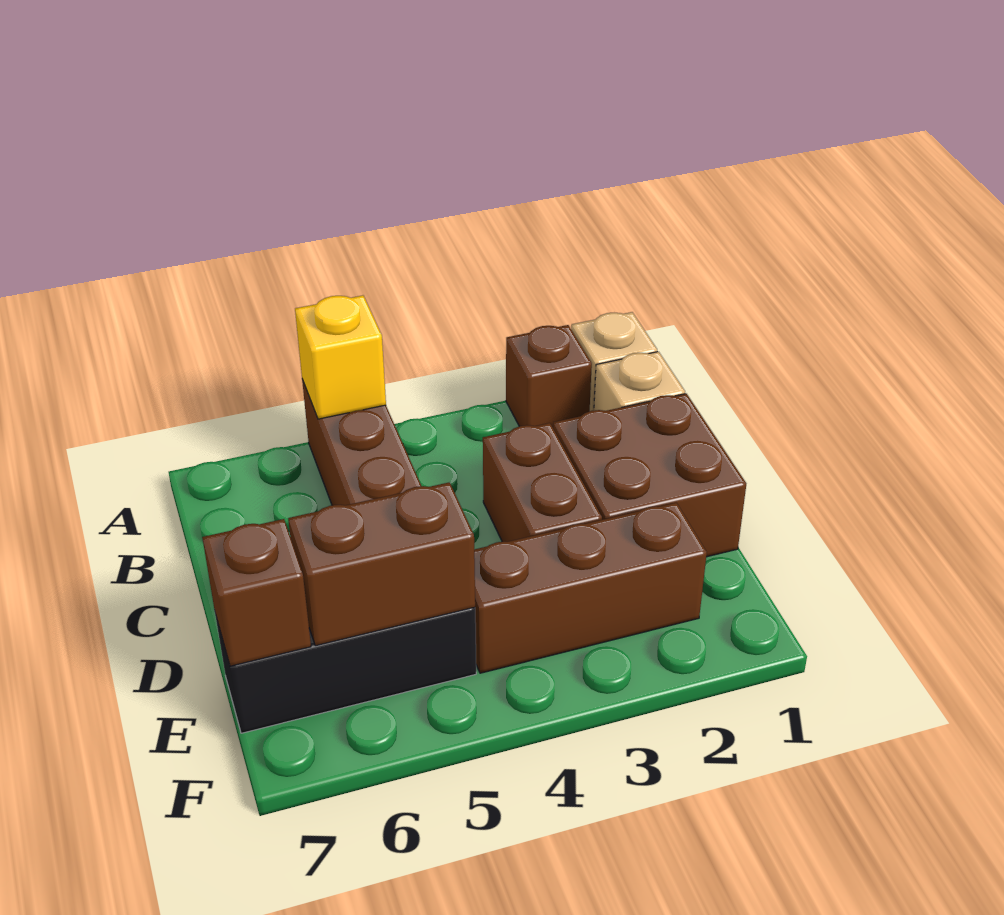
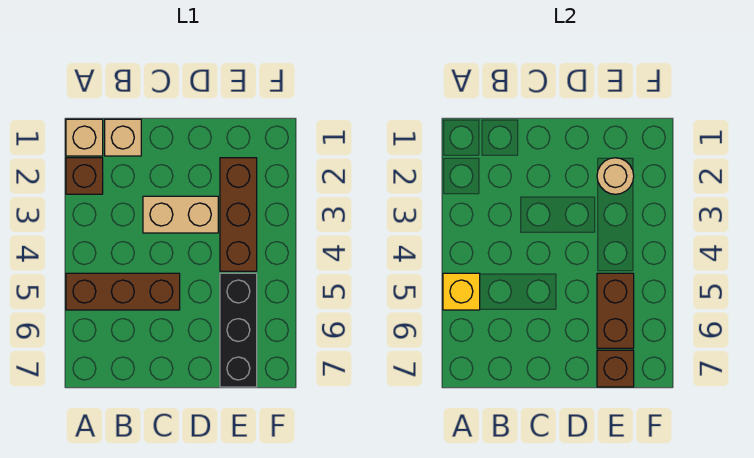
brown 2x2 brick [553,394,746,557] -> none
brown 1x2 brick [483,423,602,542] -> tan 1x2 brick [143,196,218,233]
none -> tan 1x1 round brick [597,158,634,194]

